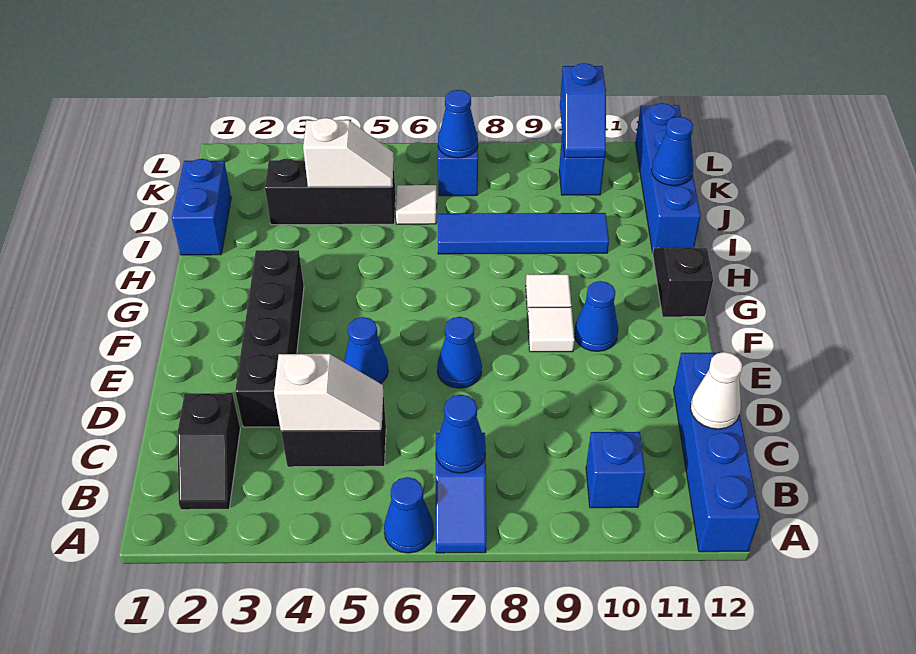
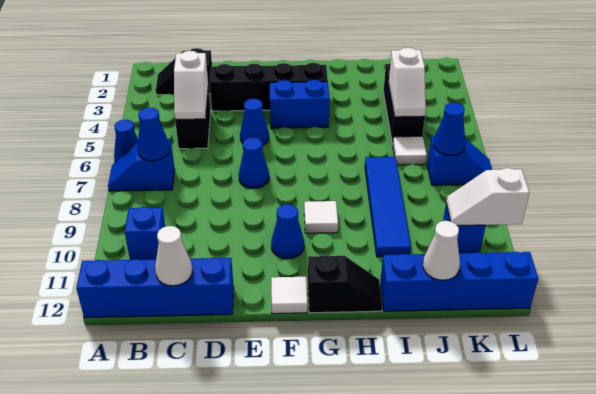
white 1x1 tile [528,307,575,352] -> white 1x1 tile moved to [271,277,308,314]
blue 1x2 brick [172,159,231,255] -> blue 1x2 brick moved to [270,80,329,128]
blue 1x1 cone [652,117,693,186] -> white 1x1 cone [423,221,460,280]
blue 1x2 slope [560,63,606,158] -> white 1x2 slope [446,168,529,225]

